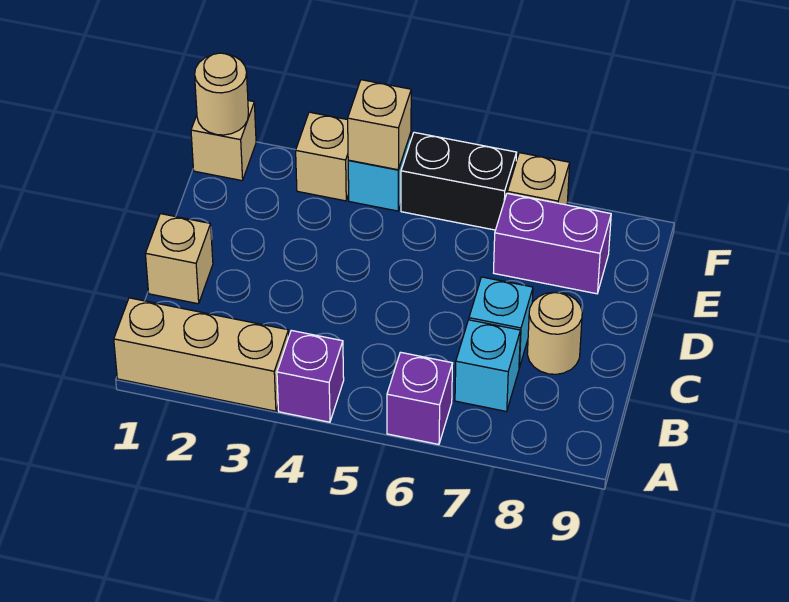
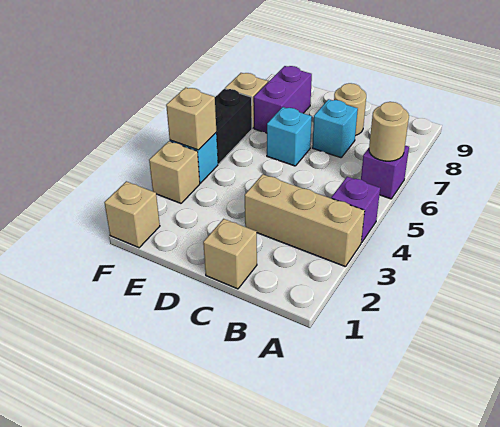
tan 1x3 brick [114,298,289,411] -> tan 1x3 brick turned to [245,174,365,267]
cyan 1x1 brick [455,320,520,412] -> cyan 1x1 brick moved to [267,107,312,166]
tan 1x1 round brick [195,53,248,135] -> tan 1x1 round brick moved to [369,102,409,161]

